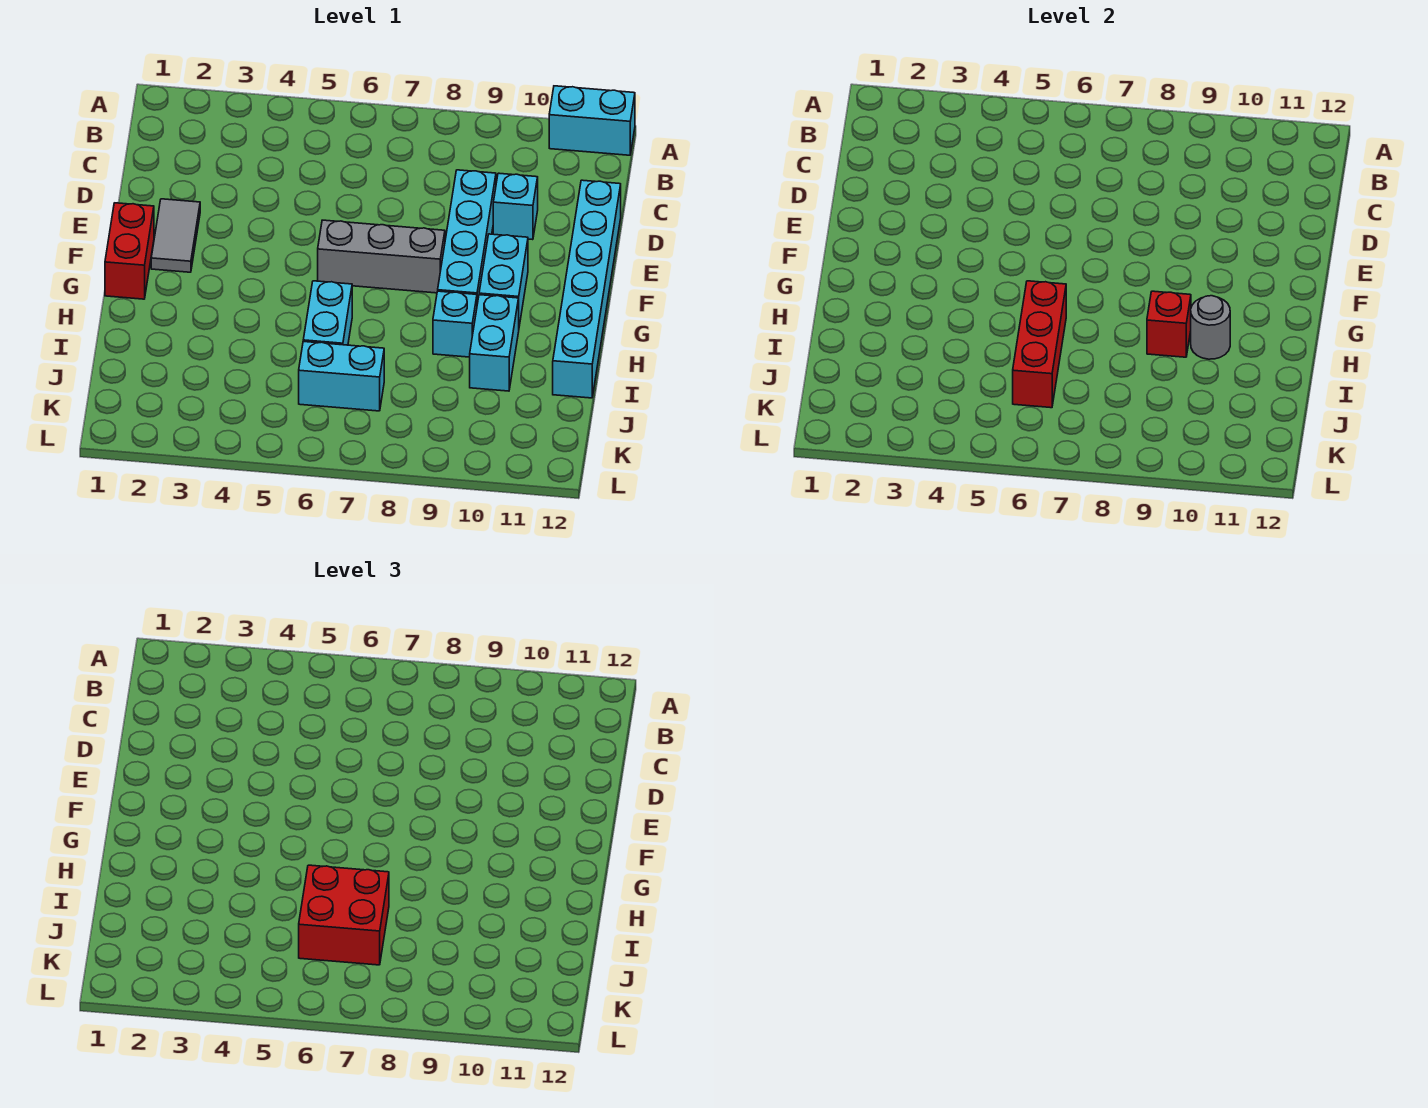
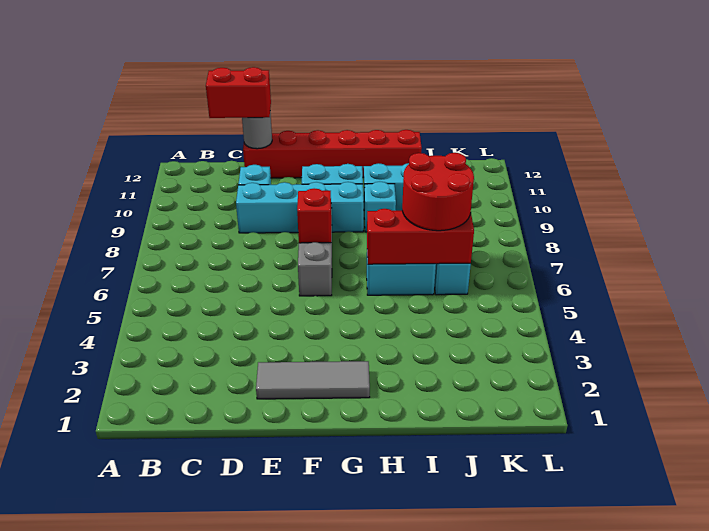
cyan 1x2 brick [549,86,635,155] -> none
cyan 1x6 brick [553,180,621,398] -> red 1x6 brick [243,130,422,178]
grey 1x2 tile [151,199,200,272] -> grey 1x3 tile [256,361,370,399]
red 1x2 brick [105,203,154,299] -> red 1x2 brick moved to [206,67,271,118]
red 1x1 brick [1147,291,1191,357] -> red 1x1 brick moved to [297,188,331,243]
grey 1x1 round brick [1191,296,1230,359] -> grey 1x1 round brick moved to [242,113,272,149]
red 2x2 brick [299,865,389,965] -> red 2x2 round brick [402,153,474,231]

